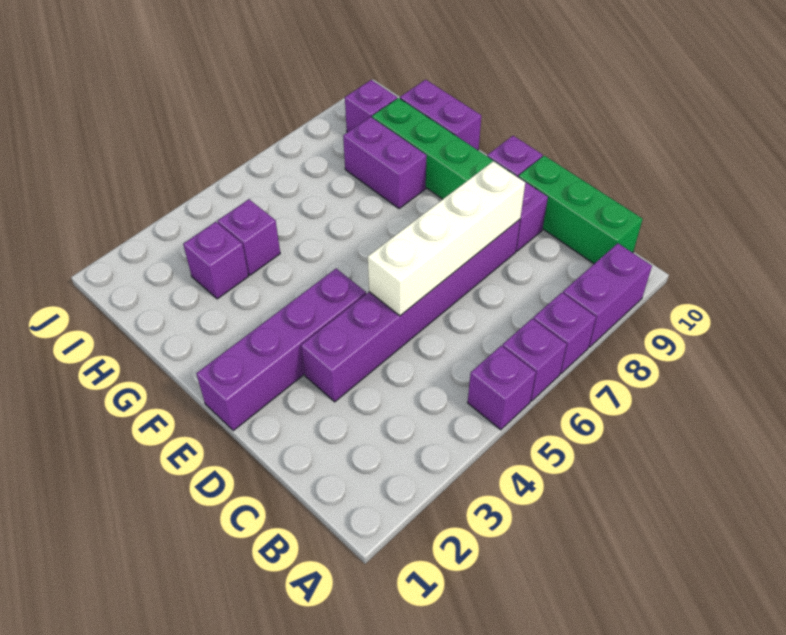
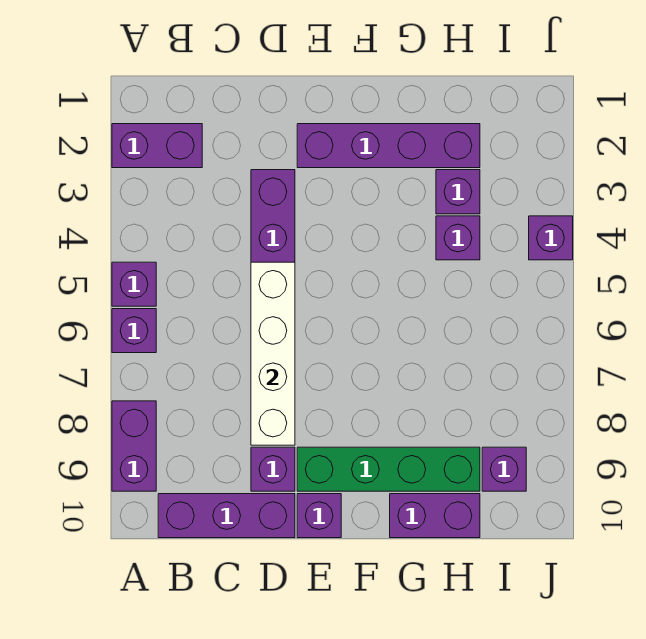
purple 1x1 brick [533,293,596,374] -> purple 1x1 brick moved to [529,216,573,260]
green 1x3 brick [518,156,643,264] -> purple 1x3 brick [158,494,295,538]
purple 1x4 brick [196,269,366,431] -> purple 1x4 brick turned to [297,124,480,168]
purple 1x2 brick [343,117,427,209] -> purple 1x2 brick moved to [112,124,202,168]

